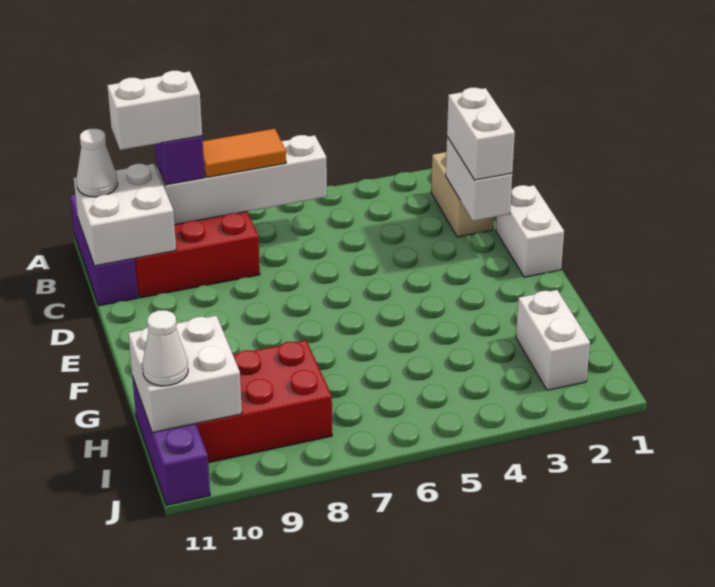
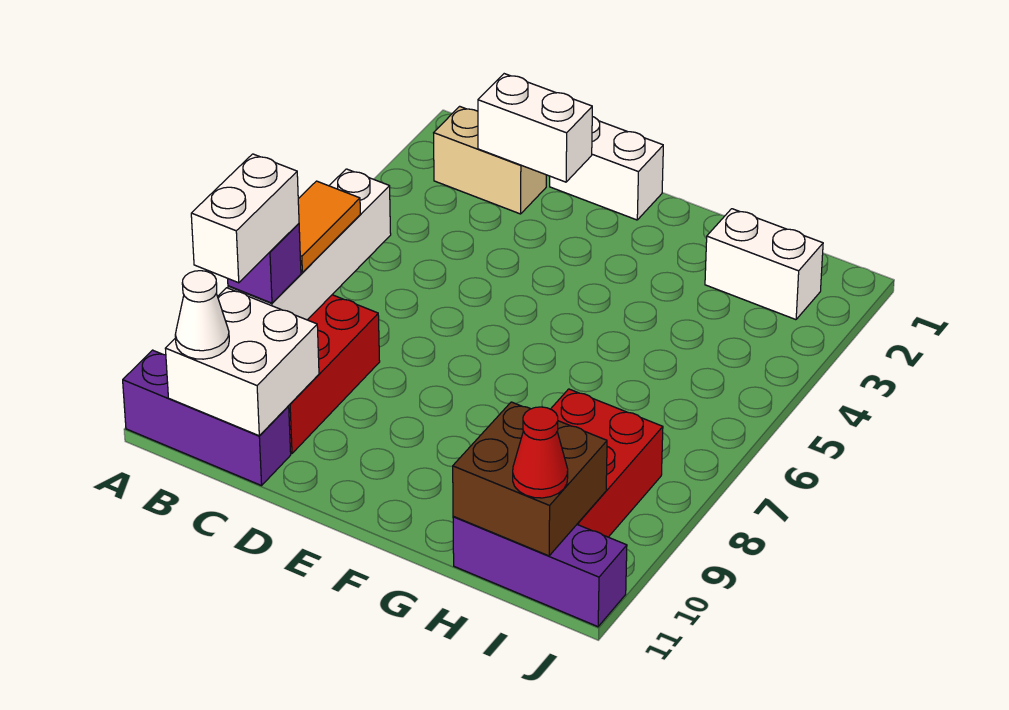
white 1x2 brick [447,88,515,180] -> none
white 2x2 brick [128,315,242,433] -> brown 2x2 brick [453,402,607,556]
white 1x1 cone [142,310,188,386] -> red 1x1 cone [513,407,568,498]

